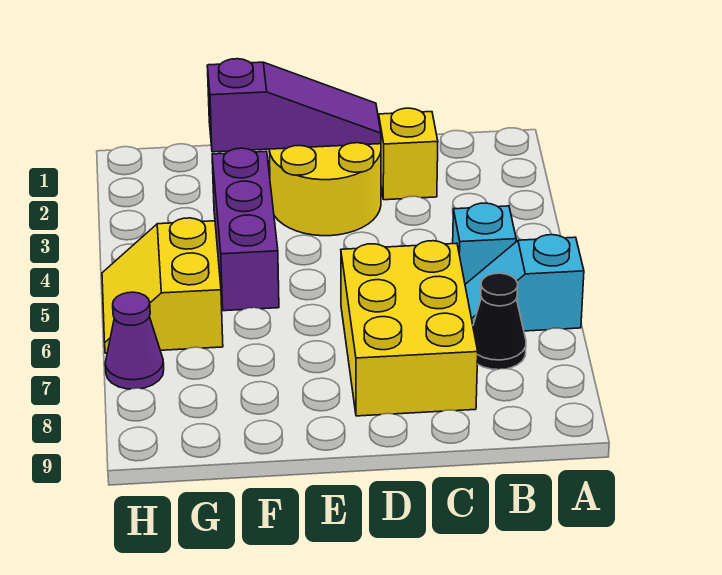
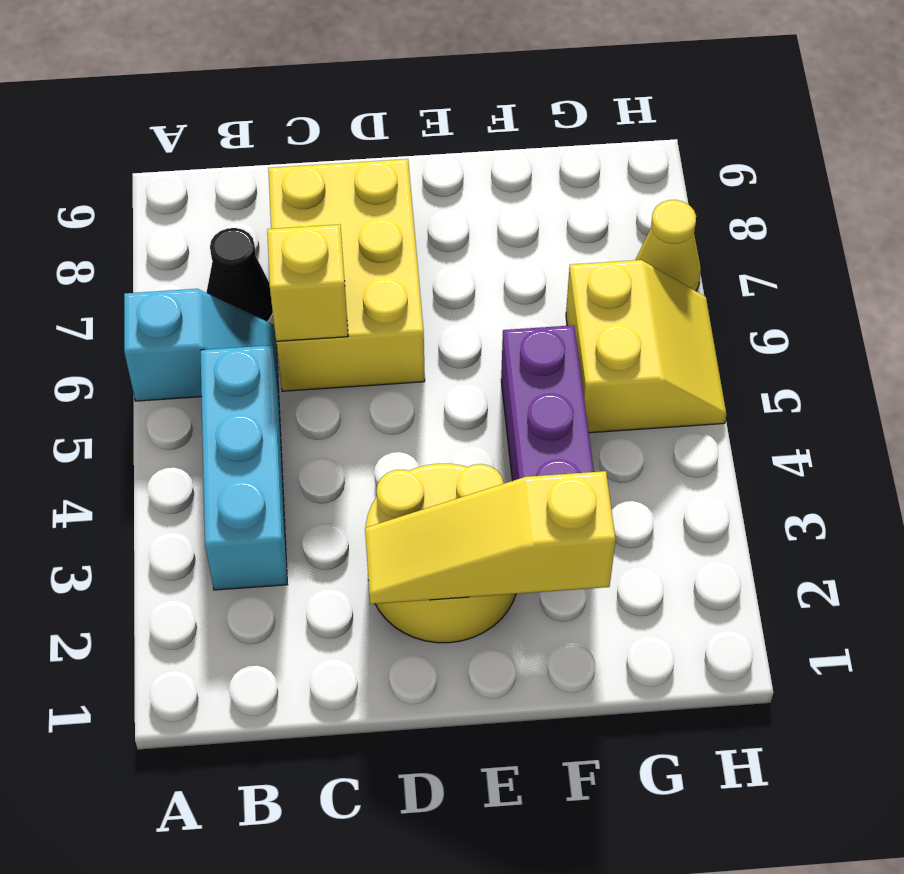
cyan 1x1 brick [453,203,516,284] -> cyan 1x3 brick [200,345,287,590]
yellow 1x1 brick [379,108,438,200] -> yellow 1x1 brick moved to [267,224,348,341]
purple 1x3 slope [207,59,381,152] -> yellow 1x3 slope [365,471,616,604]
purple 1x1 cone [105,292,164,389] -> yellow 1x1 cone [636,200,701,291]

